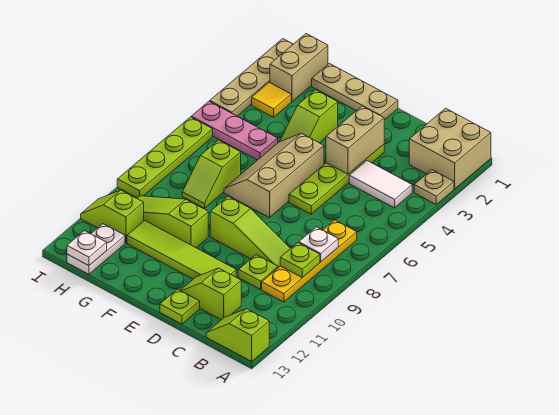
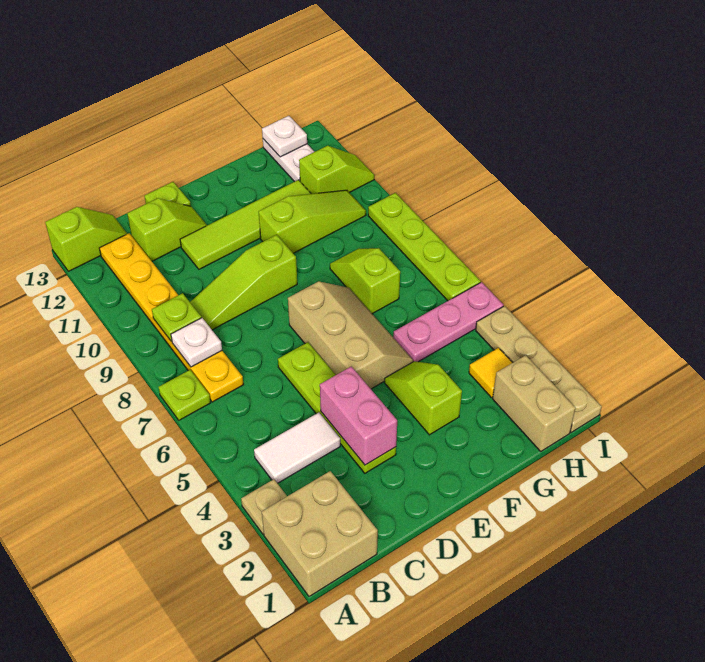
yellow 1x4 plate [262,220,357,302] -> yellow 1x6 plate [99,233,244,402]
lime 1x1 plate [238,255,278,290] -> lime 1x1 plate moved to [159,370,211,420]
tan 1x2 brick [326,106,384,174] -> pink 1x2 brick [320,367,397,465]
tan 1x3 plate [312,64,398,120] -> none

